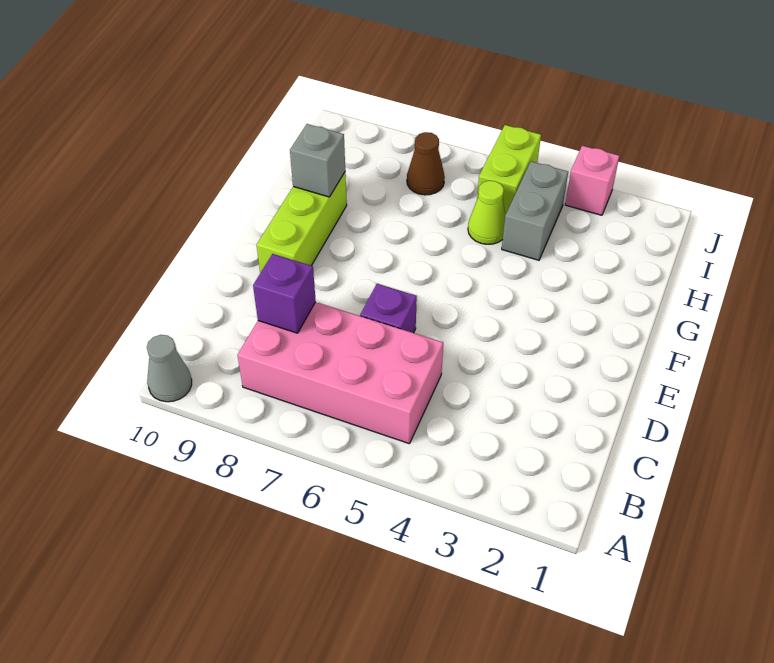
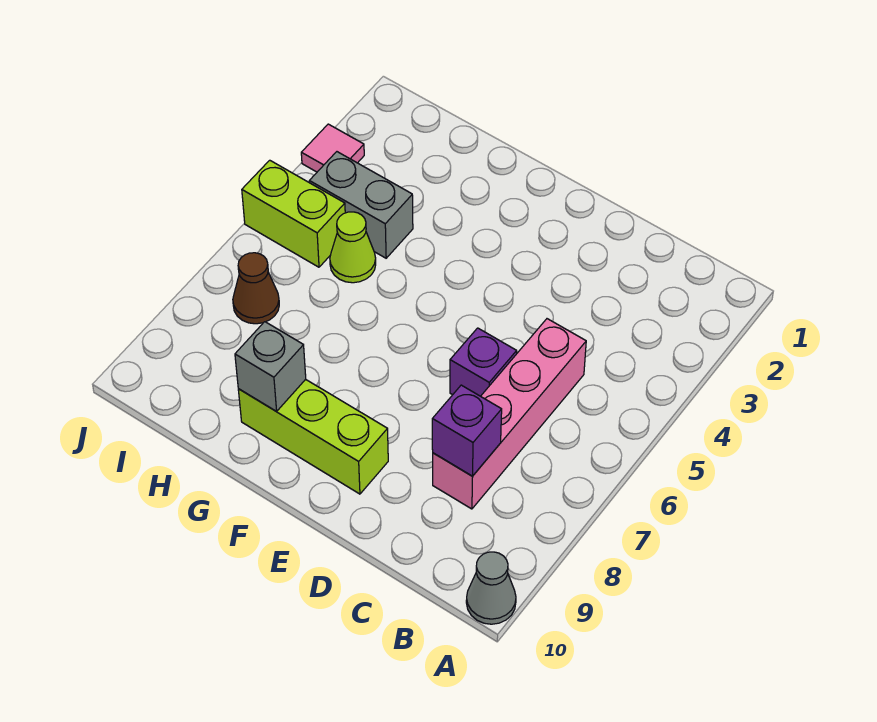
pink 2x4 brick [238,302,443,444] -> pink 1x4 brick [433,319,586,509]
pink 1x1 brick [565,146,619,215] -> pink 1x1 tile [301,124,364,172]

